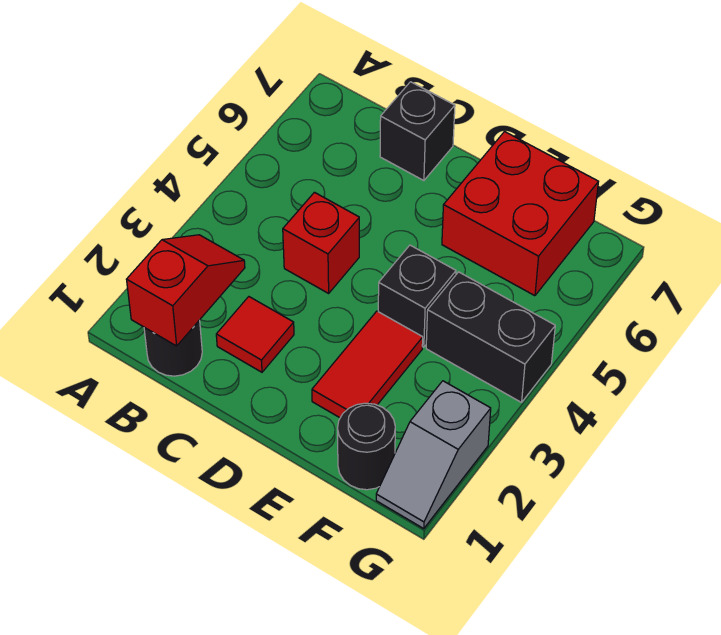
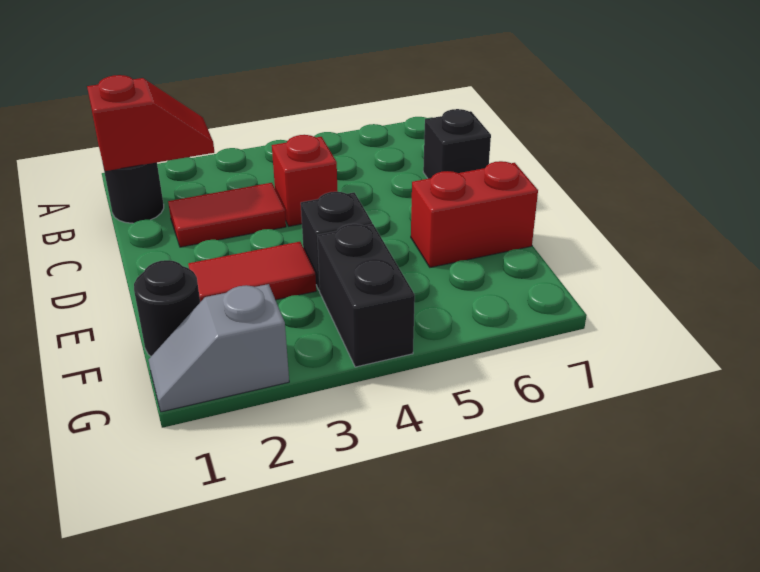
red 1x1 tile [216,297,294,372] -> red 1x2 tile [168,183,286,247]
red 2x2 brick [442,132,598,296] -> red 1x2 brick [411,161,538,267]

